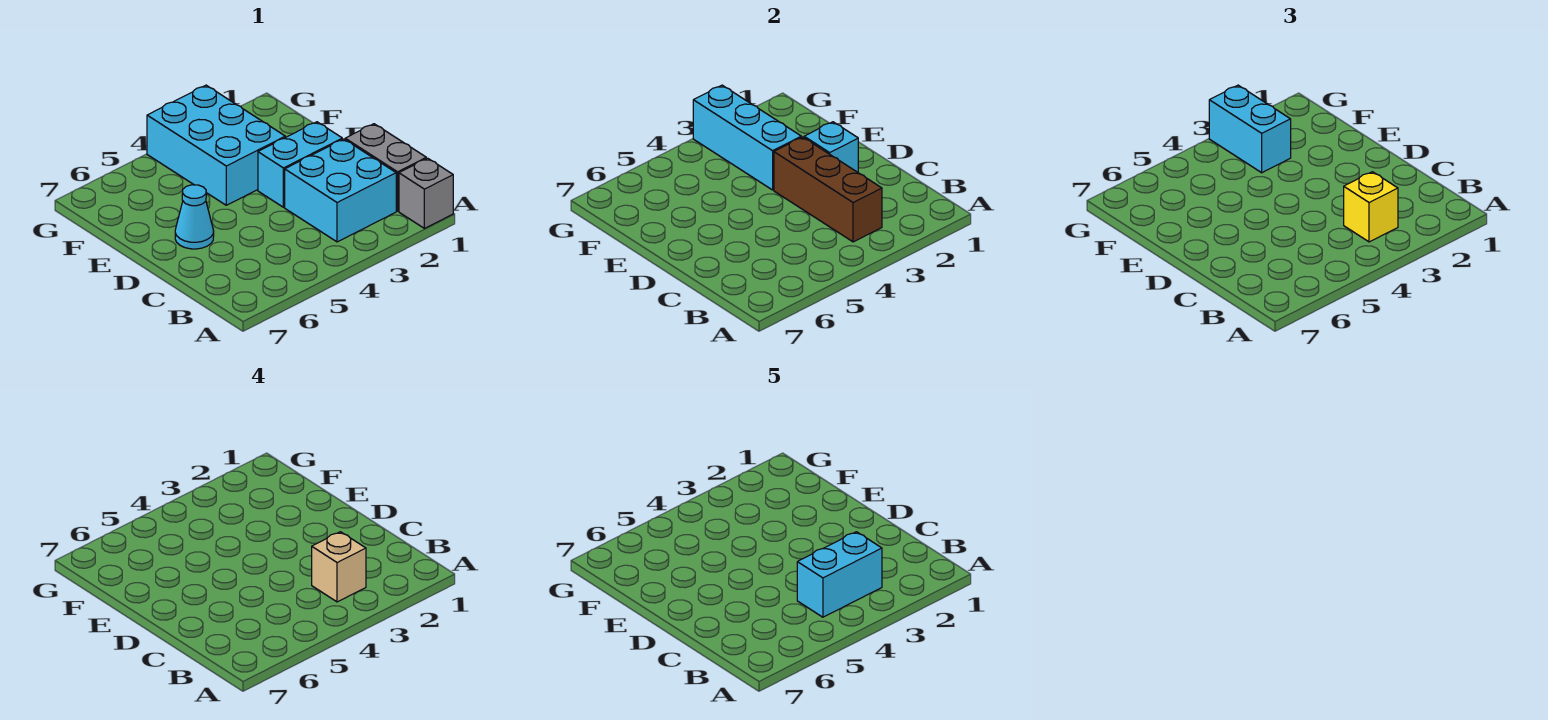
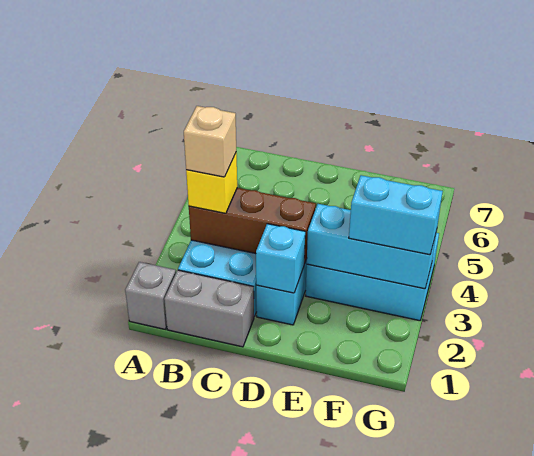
cyan 1x2 brick [797,532,882,617] -> none
cyan 1x1 cone [175,185,214,249] -> none

